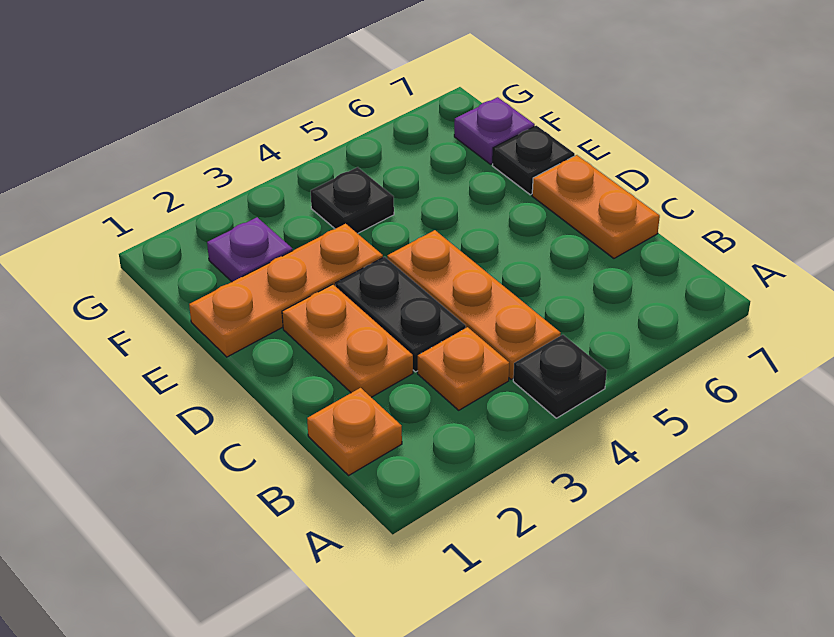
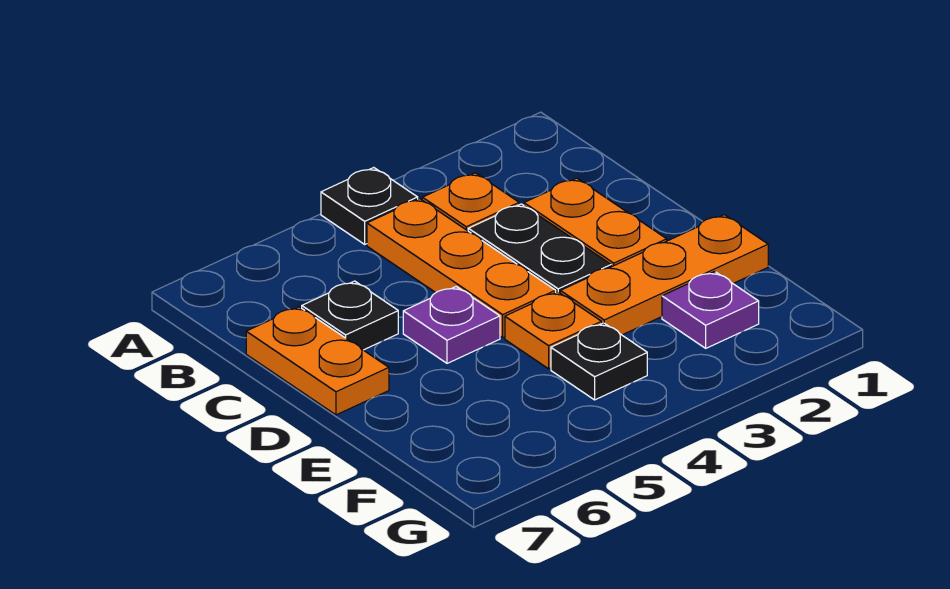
orange 1x1 plate [307,388,402,475] -> orange 1x1 plate moved to [505,292,602,369]
black 1x1 plate [492,126,575,195] -> black 1x1 plate moved to [302,281,398,350]
purple 1x1 plate [454,97,535,164] -> purple 1x1 plate moved to [403,287,500,363]

